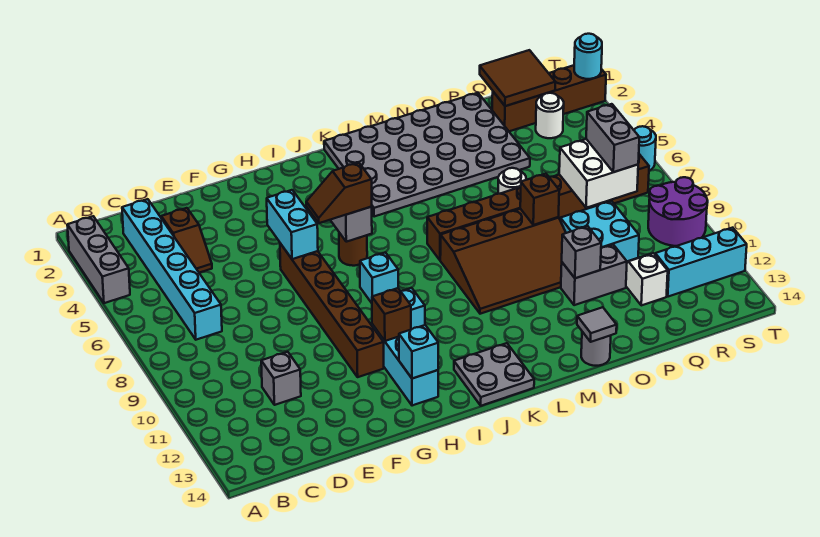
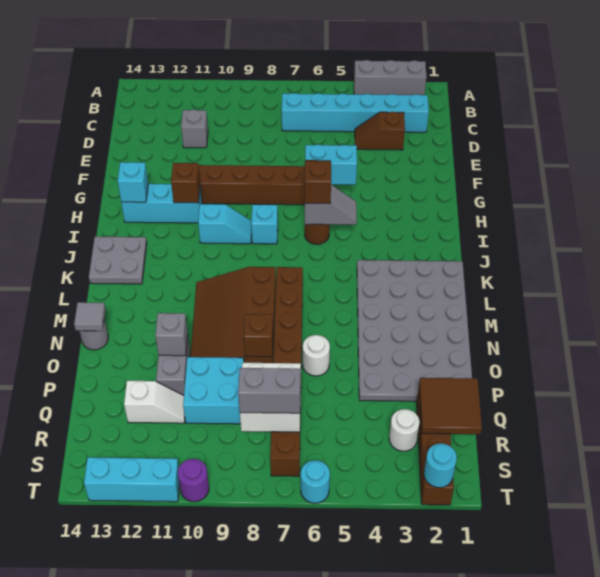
cyan 1x3 brick [655,228,747,297] -> cyan 1x3 brick turned to [84,457,179,502]
purple 2x2 round brick [648,177,708,246] -> purple 1x1 round brick [178,459,209,502]

